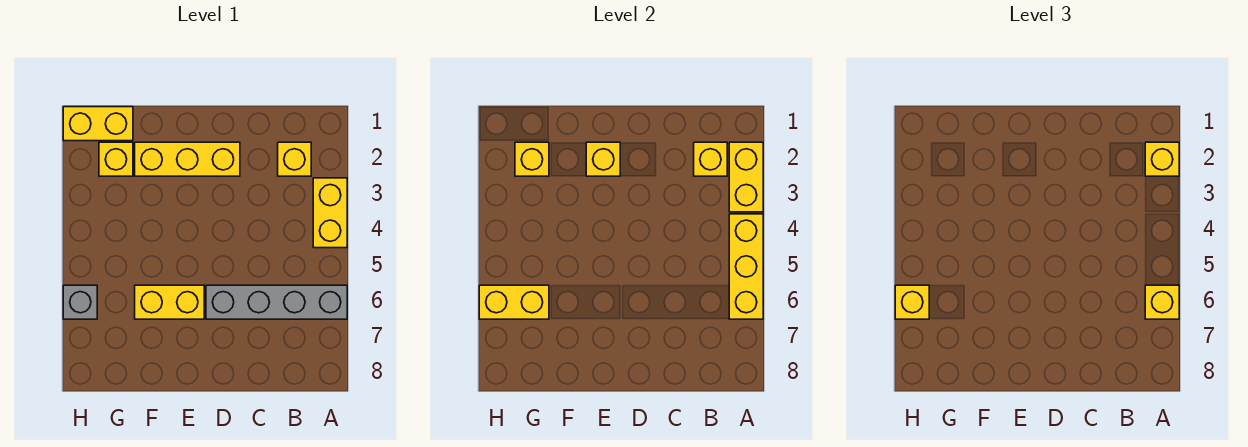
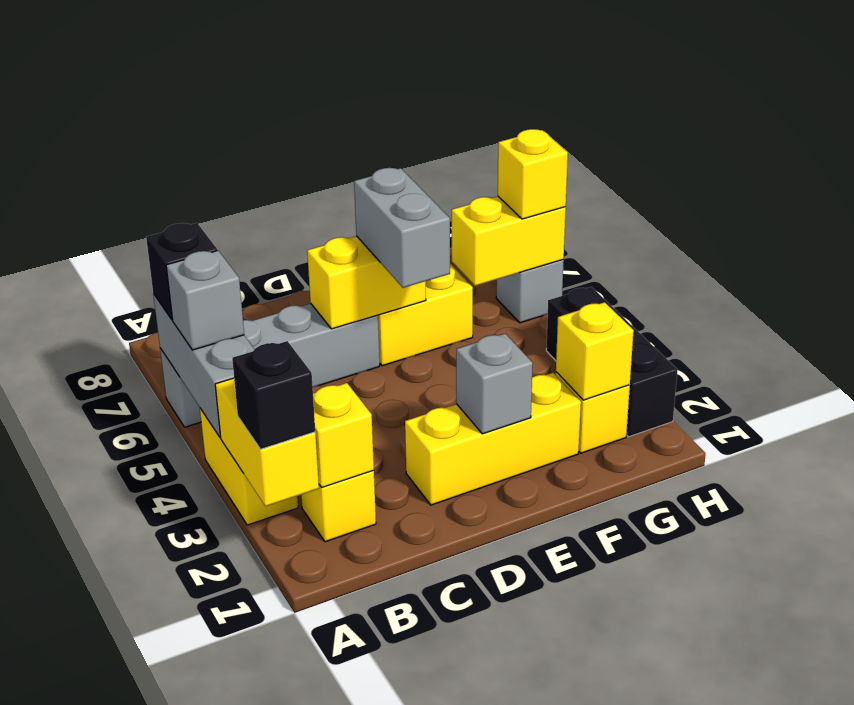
yellow 1x1 brick [1145,142,1179,176] -> black 1x1 brick [232,341,315,449]
yellow 1x3 brick [729,214,763,319] -> grey 1x3 brick [153,294,255,437]
none -> grey 1x1 brick [166,250,244,350]
yellow 1x1 brick [1145,285,1179,319] -> black 1x1 brick [146,223,217,320]
yellow 1x1 brick [586,142,620,176] -> grey 1x1 brick [456,334,533,434]
none -> grey 1x2 brick [354,168,450,288]
yellow 1x2 brick [63,107,133,141] -> yellow 1x2 brick moved to [307,236,426,329]
none -> black 1x3 brick [546,287,677,437]

